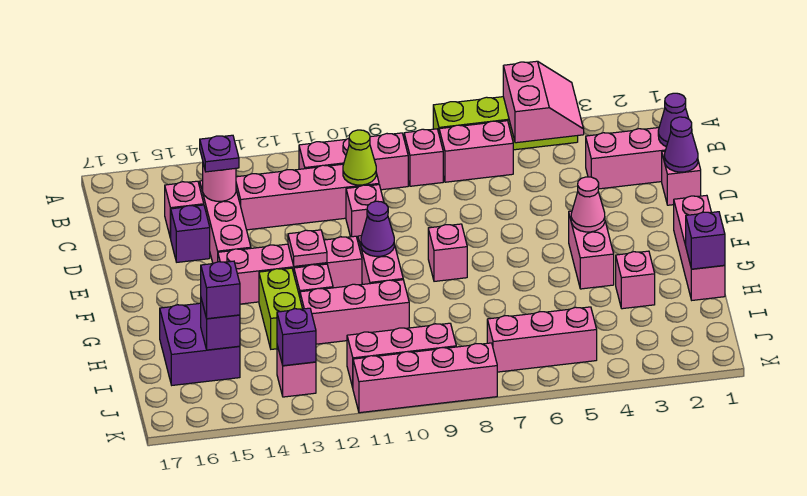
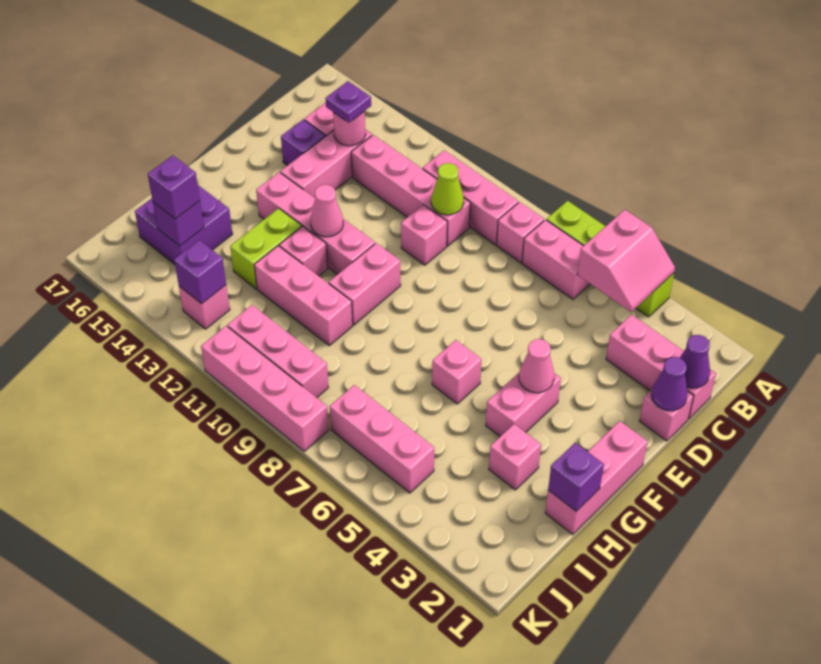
pink 1x1 brick [428,224,467,281] -> pink 1x1 brick moved to [432,340,482,404]
purple 1x1 cone [361,201,394,256] -> none
pink 1x1 plate [288,230,327,266] -> pink 1x1 cone [311,185,343,237]

